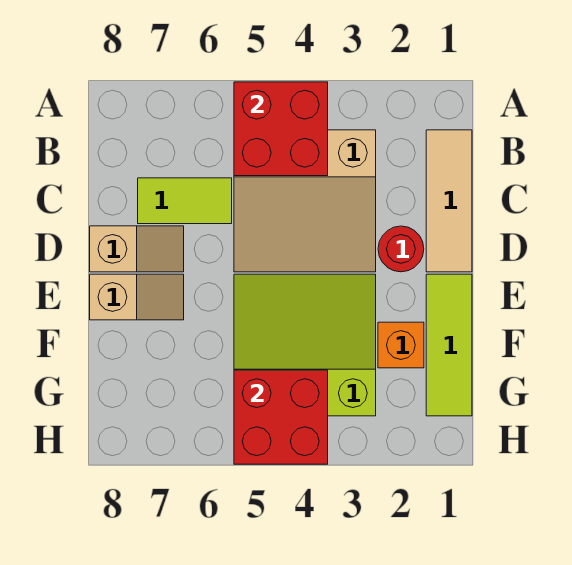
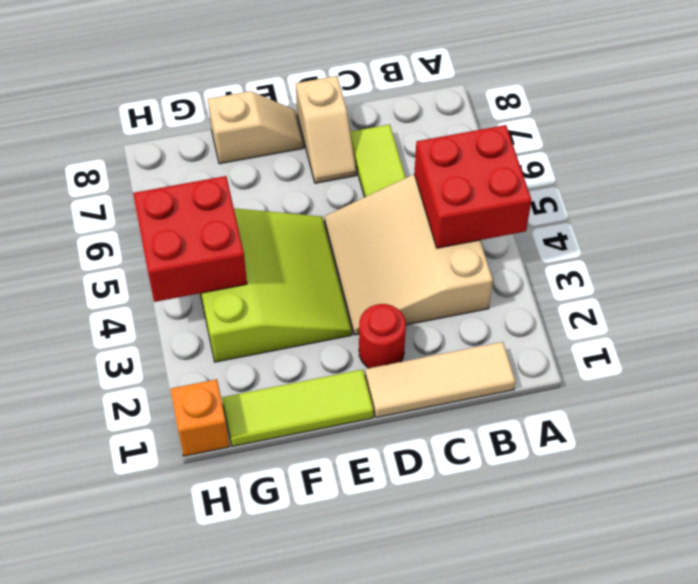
tan 1x2 slope [90,274,184,320] -> tan 1x2 slope turned to [208,91,304,164]
orange 1x1 brick [378,322,424,368] -> orange 1x1 brick moved to [170,379,229,456]

